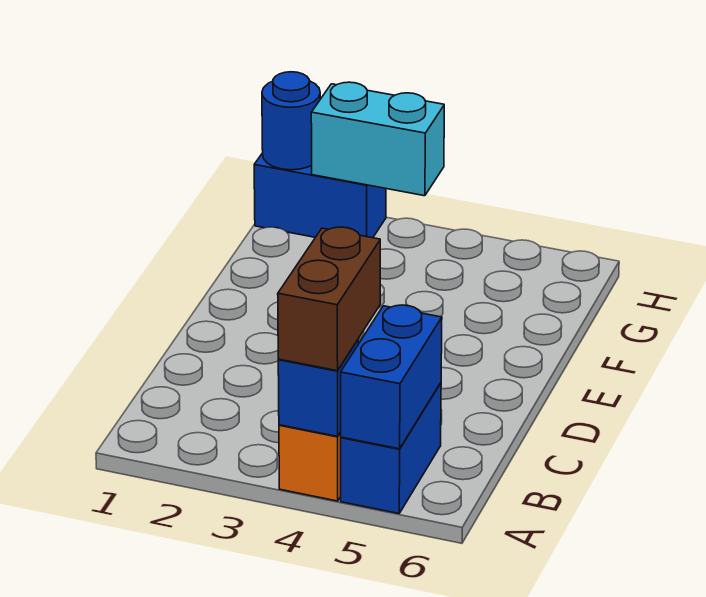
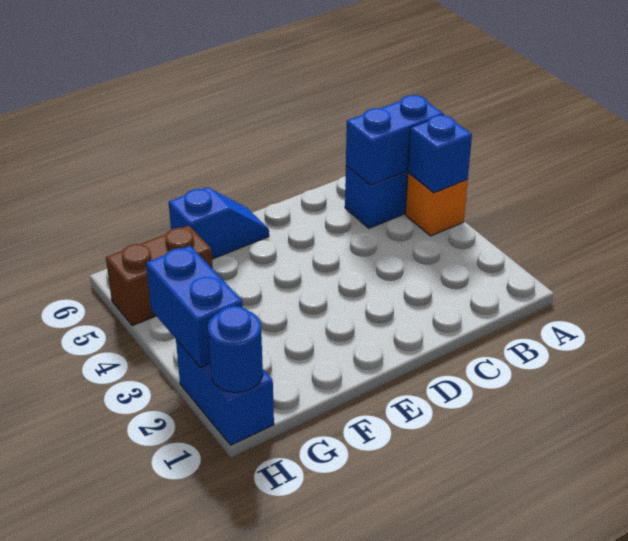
brown 1x2 brick [278,227,380,371] -> brown 1x2 brick moved to [106,225,213,326]
none -> blue 1x2 slope [169,187,269,259]
cyan 1x2 brick [311,82,444,196] -> blue 1x2 brick [146,246,243,368]

